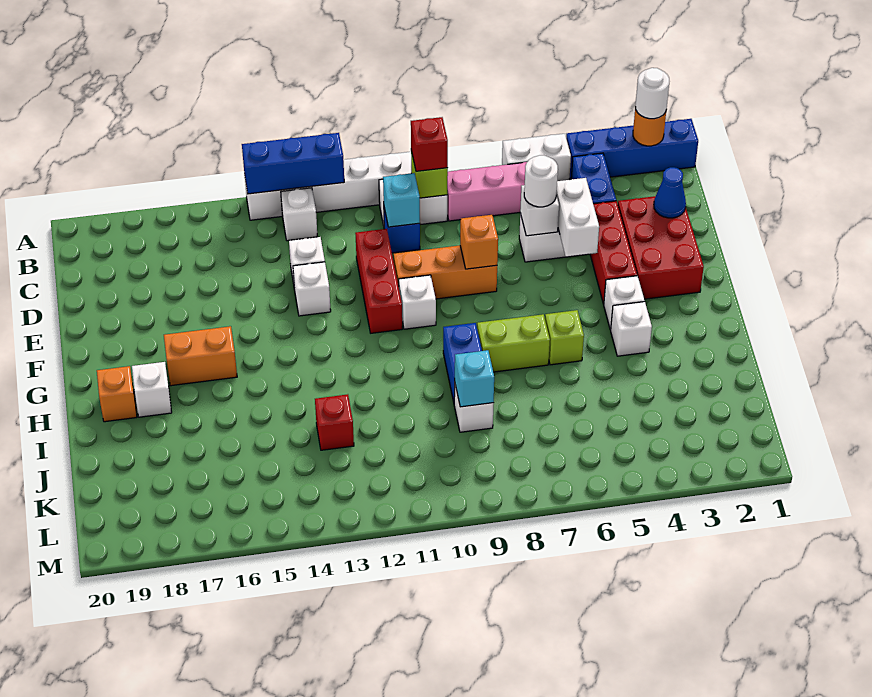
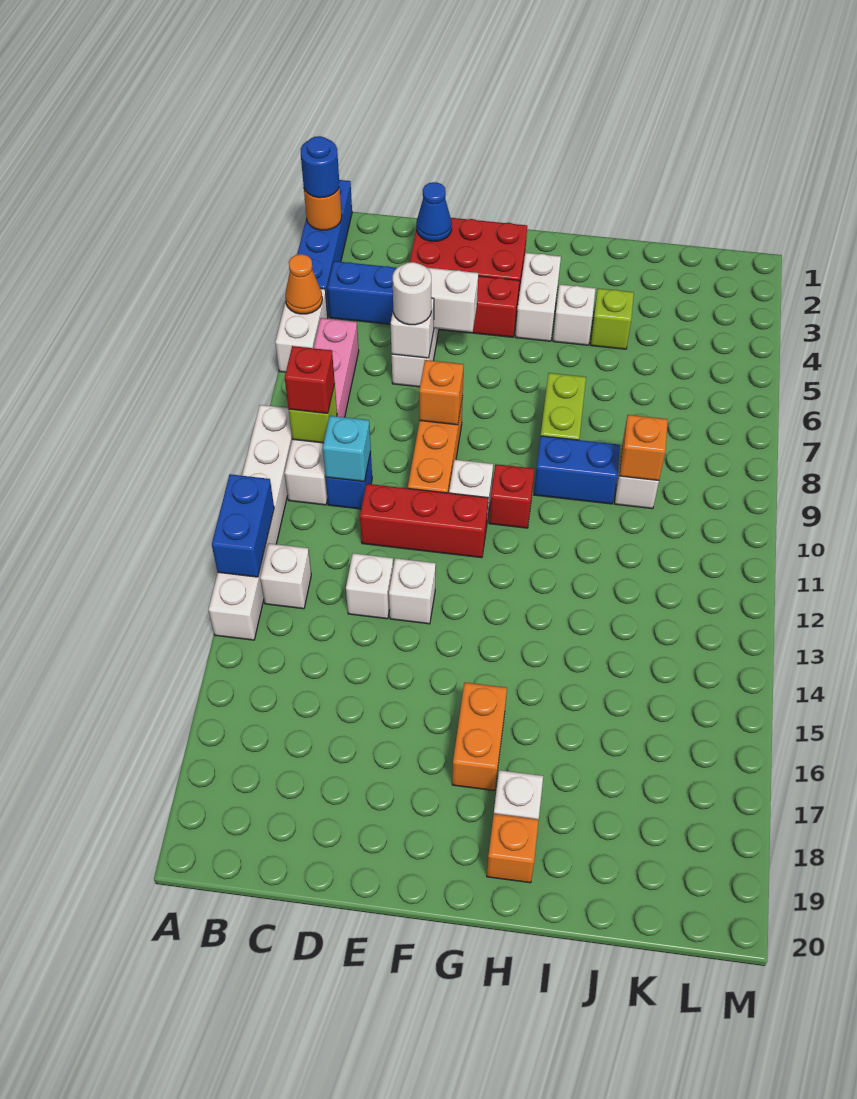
white 1x1 round brick [635,68,669,119] -> blue 1x1 round brick [301,136,339,198]
none -> orange 1x1 cone [285,254,322,314]
blue 1x3 brick [242,133,344,194] -> blue 1x2 brick [212,474,274,577]
white 1x1 brick [604,276,645,330] -> white 1x2 brick [515,253,561,341]
lime 1x1 brick [545,310,584,365] -> lime 1x1 brick moved to [591,288,634,349]
cyan 1x1 brick [454,350,494,407] -> orange 1x1 brick [620,415,668,481]
red 1x1 brick [315,394,354,450] -> red 1x1 brick moved to [489,464,534,528]

